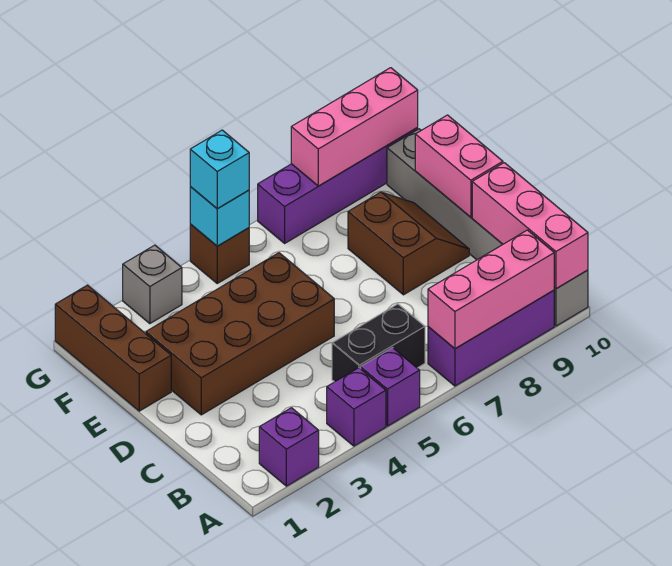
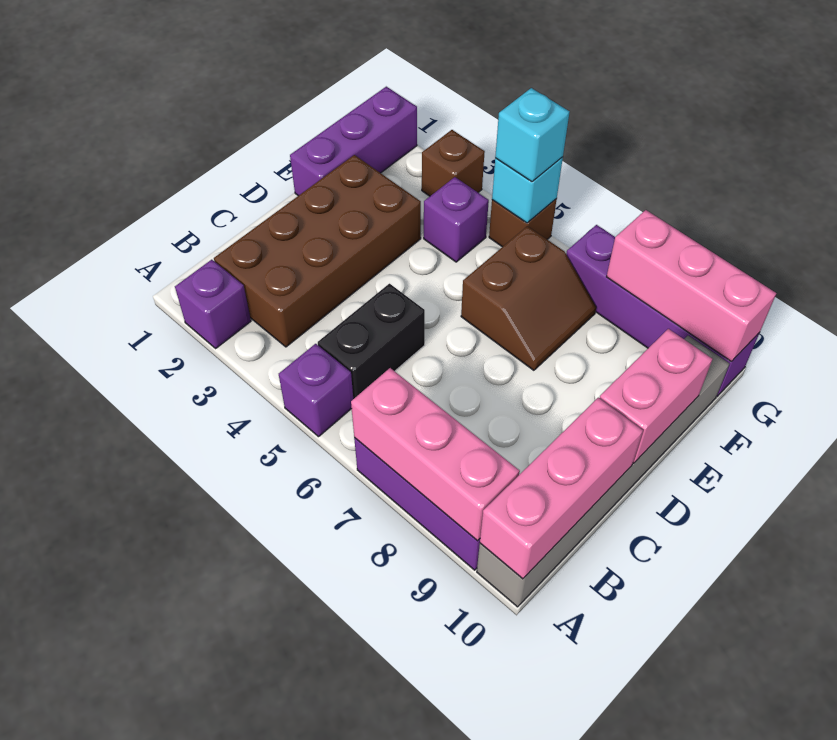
purple 1x1 brick [327,368,386,446] -> purple 1x1 brick moved to [424,177,489,262]
black 1x2 brick [332,304,425,382] -> black 1x2 brick turned to [318,284,425,399]
brown 2x4 brick [146,253,334,415] -> brown 2x4 brick turned to [214,155,421,347]
brown 2x2 slope [348,192,469,295] -> brown 2x2 slope moved to [461,226,596,370]
brown 1x3 brick [55,285,171,411] -> purple 1x3 brick [290,87,417,196]
grey 1x1 brick [123,245,182,324] -> brown 1x1 brick [422,130,485,196]

